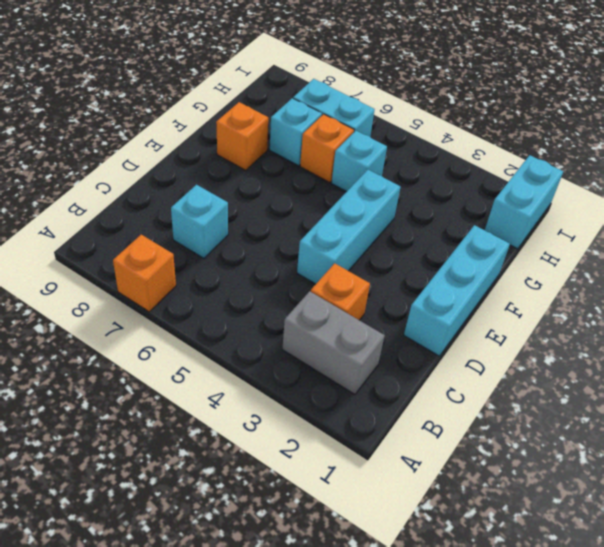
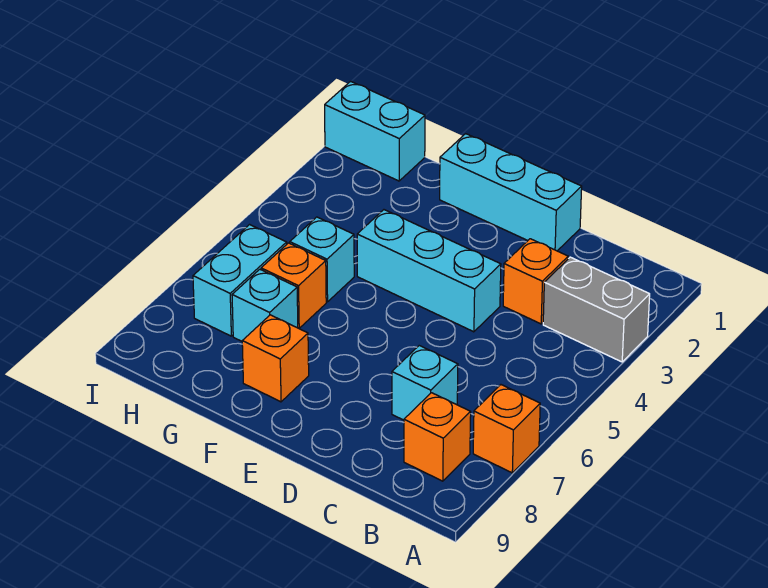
grey 1x2 brick [282,291,385,394] -> grey 1x2 brick turned to [543,257,650,362]
none -> orange 1x1 brick [404,393,471,481]

